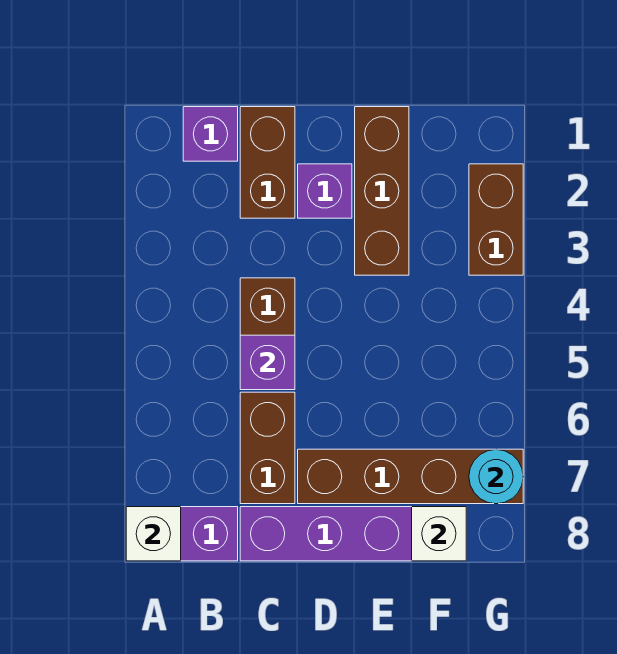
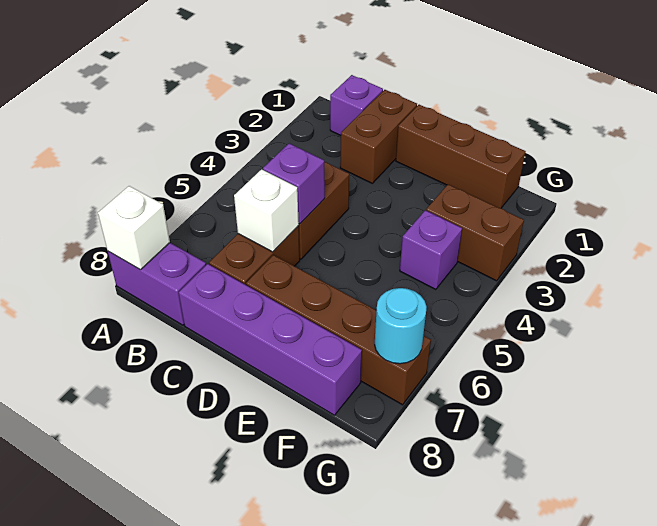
purple 1x1 brick [298,164,352,218] -> purple 1x1 brick moved to [400,210,462,290]
brown 1x3 brick [355,107,409,275] -> brown 1x3 brick turned to [396,105,526,208]
white 1x1 brick [412,507,466,561] -> white 1x1 brick moved to [234,169,299,252]
brown 1x2 brick [469,164,523,275] -> brown 1x2 brick turned to [426,184,524,281]

